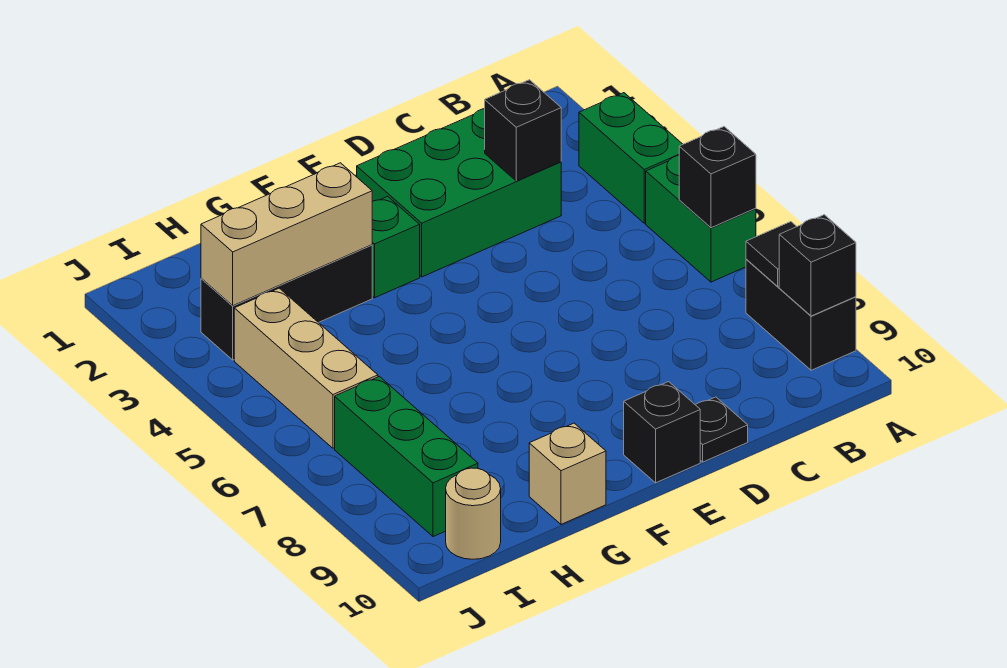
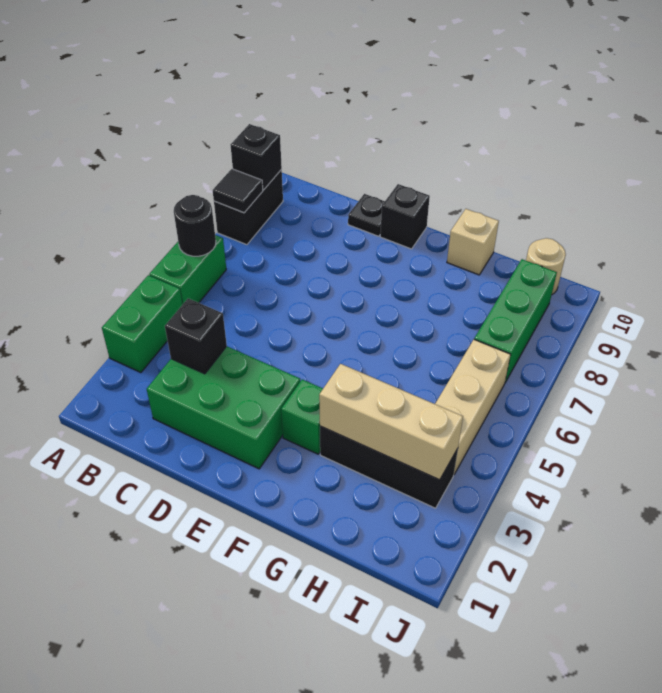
black 1x1 brick [679,127,756,228] -> black 1x1 round brick [174,195,216,256]

